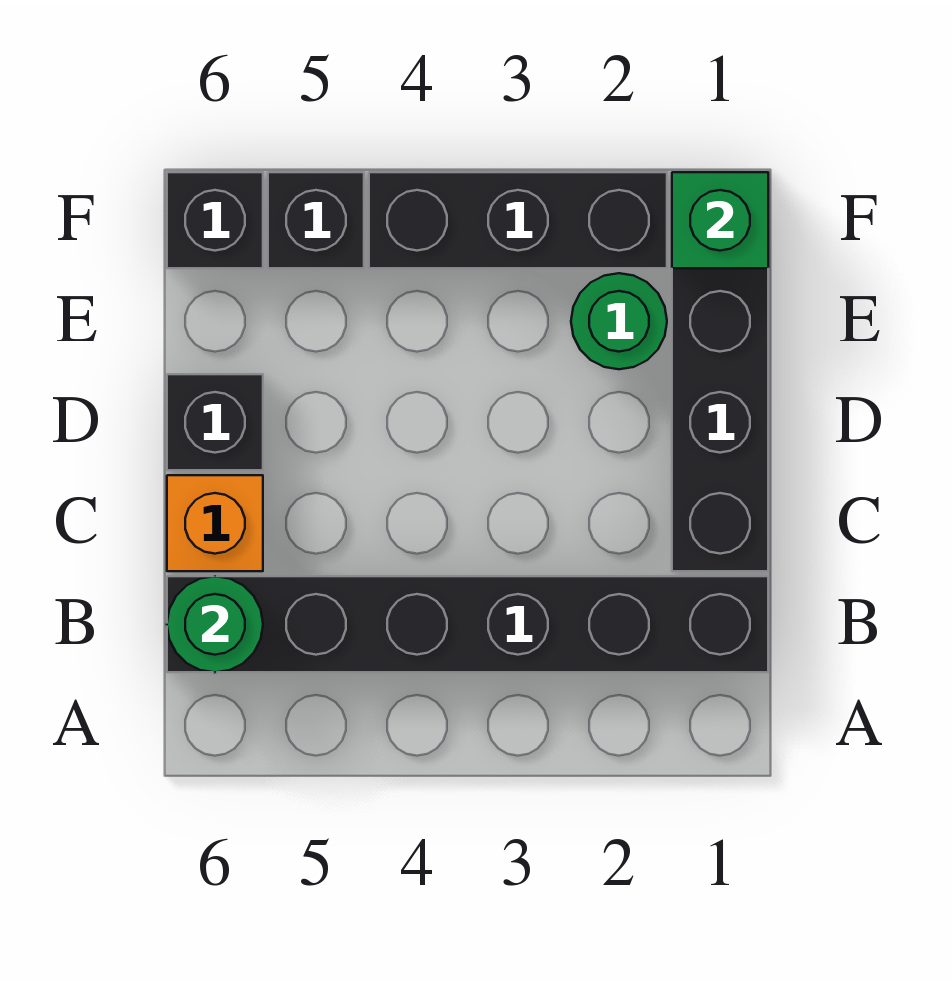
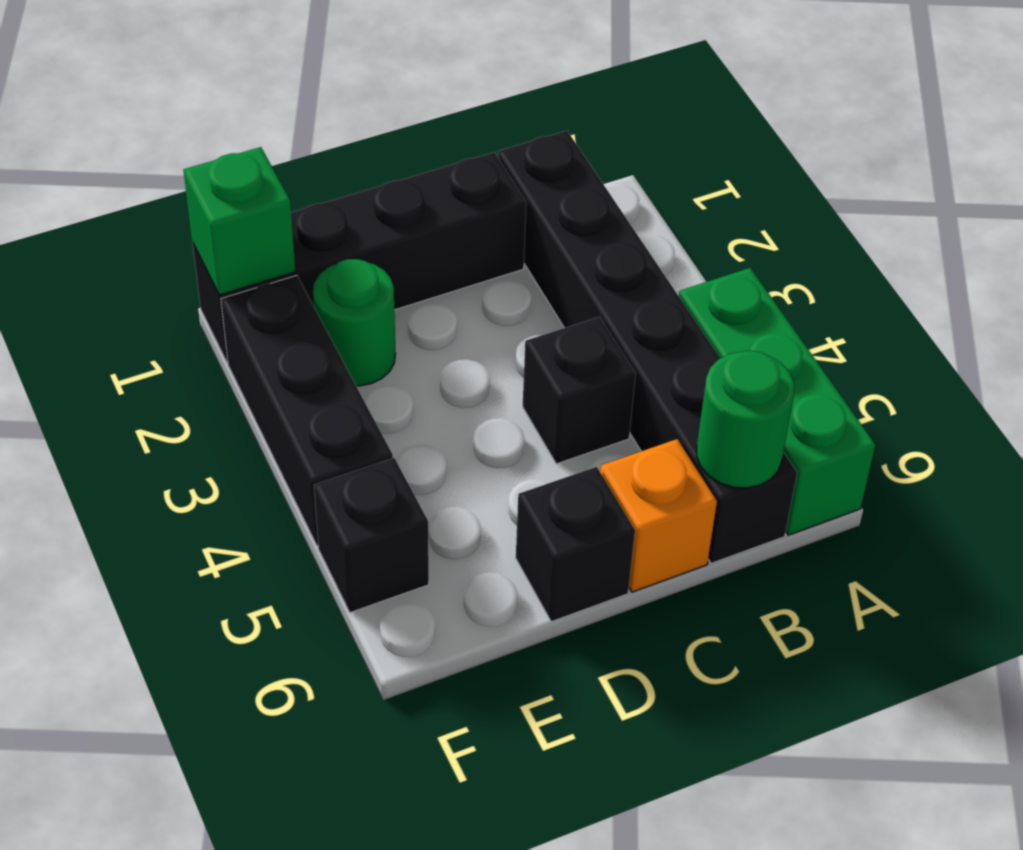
none -> green 1x3 brick [679,268,875,535]
black 1x1 brick [167,172,263,268] -> black 1x1 brick moved to [523,317,636,464]

